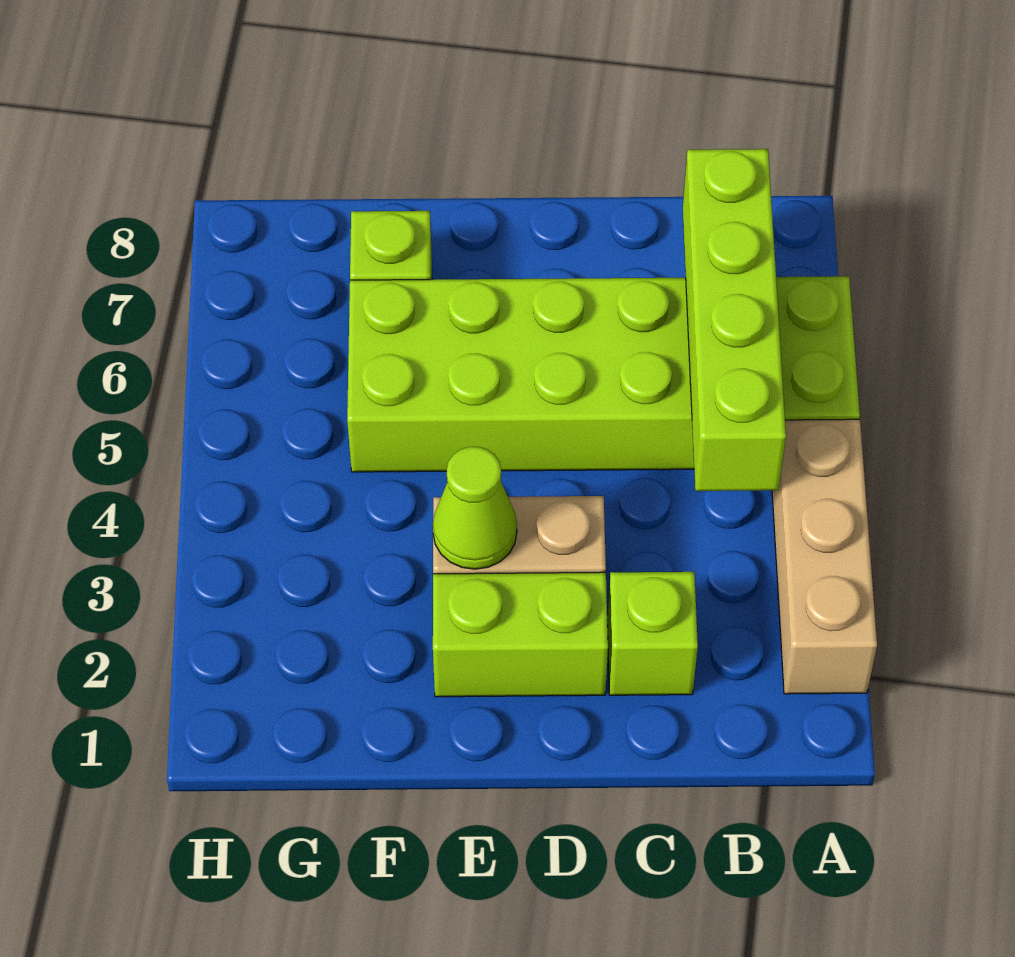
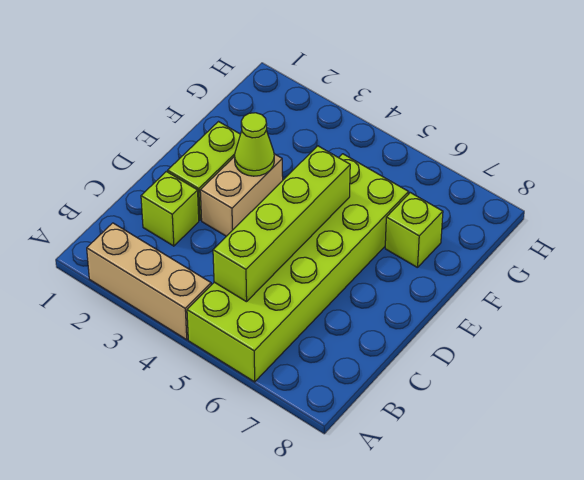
lime 1x4 brick [683,149,786,491] -> lime 1x4 brick turned to [213,146,350,302]

